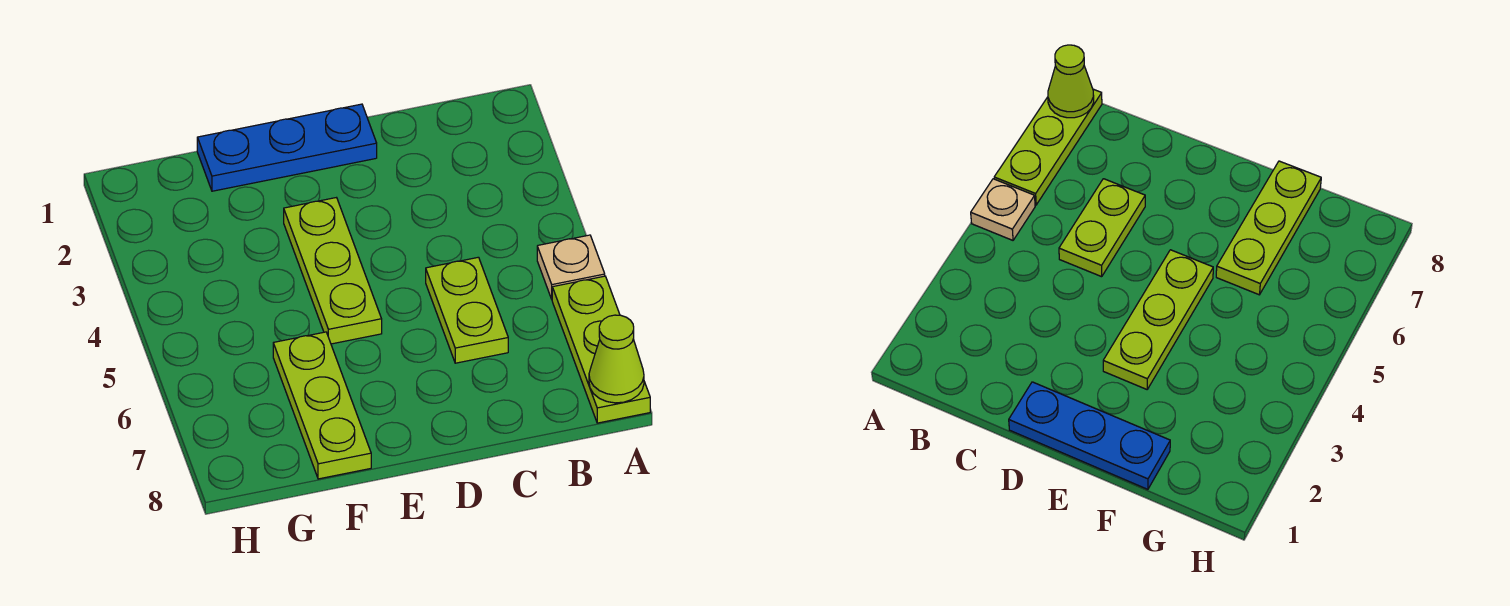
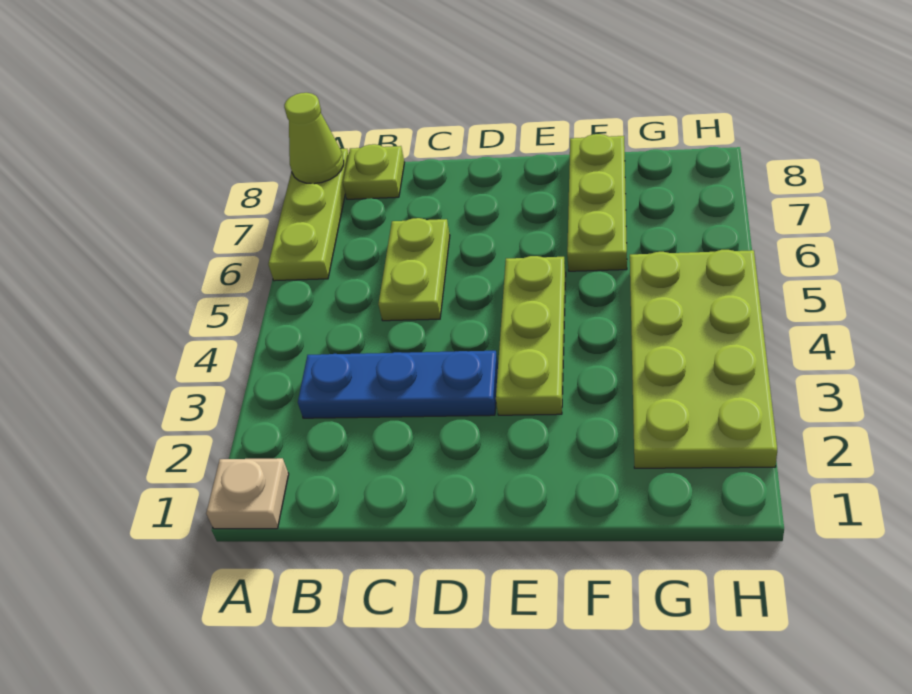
tan 1x1 plate [537,235,605,299] -> tan 1x1 plate moved to [206,458,289,529]
none -> lime 1x1 plate [343,144,405,199]
blue 1x3 plate [197,104,377,191] -> blue 1x3 plate moved to [298,351,498,418]
none -> lime 2x4 plate [630,250,777,468]

